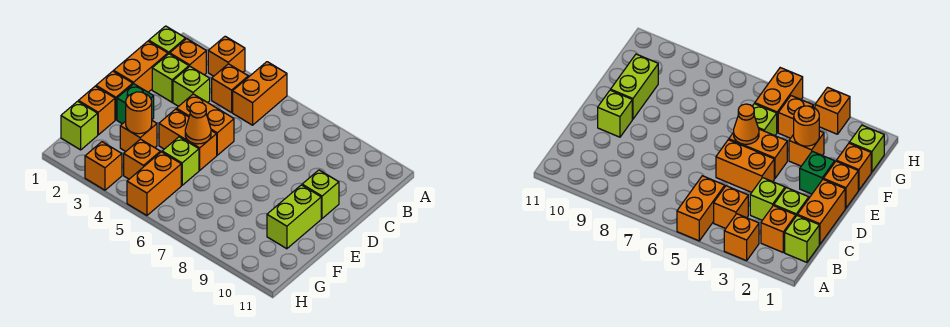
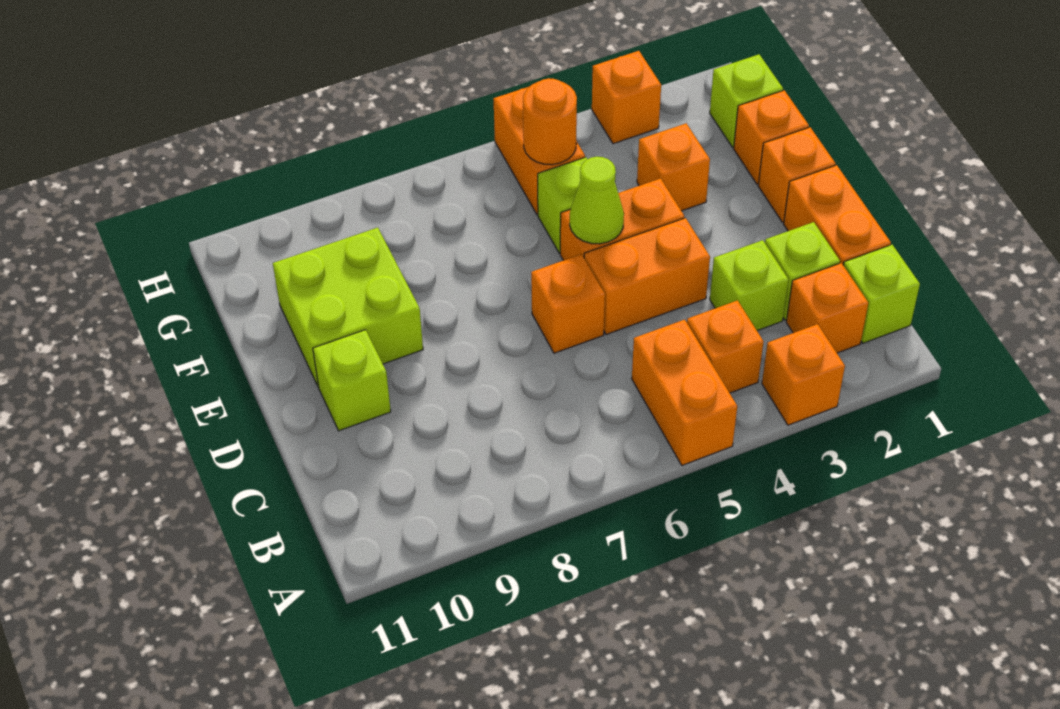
green 1x1 brick [117,84,154,124] -> none
orange 1x1 cone [185,102,211,144] -> lime 1x1 cone [570,157,624,244]
lime 1x2 brick [267,185,321,249] -> lime 2x2 brick [273,228,423,387]
orange 1x1 round brick [126,92,152,134] -> orange 1x1 round brick moved to [523,78,577,165]
orange 1x1 brick [124,139,160,179] -> orange 1x1 brick moved to [531,254,605,353]

